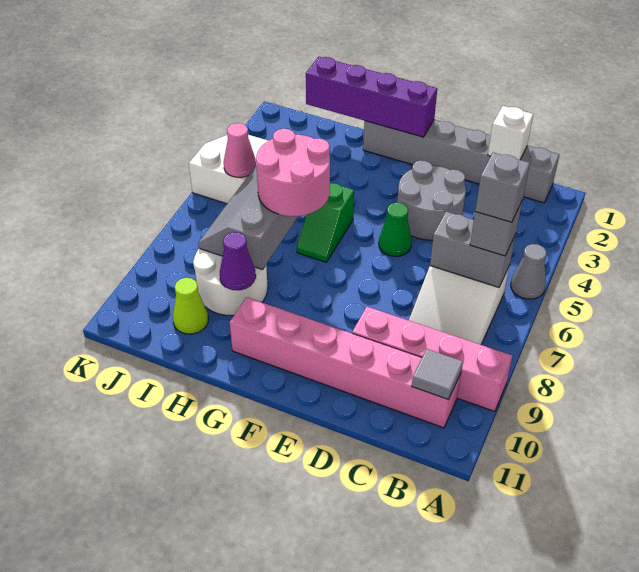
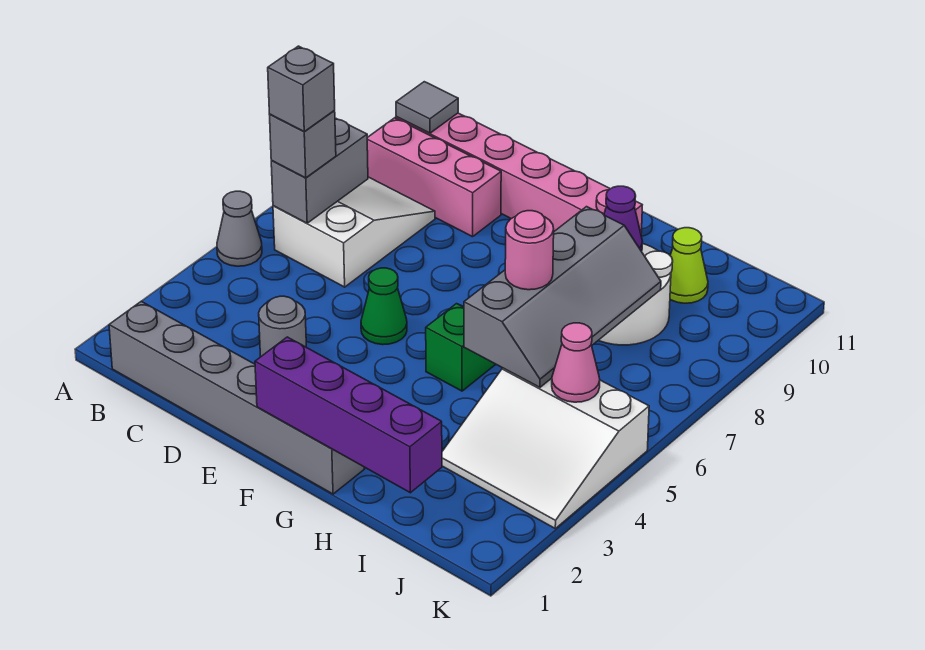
pink 1x4 brick [352,307,512,412] -> pink 1x3 brick [367,118,501,237]
grey 1x2 brick [430,212,516,287] -> grey 1x2 brick turned to [271,118,368,223]
white 1x1 brick [488,106,533,160] -> none
grey 2x2 round brick [397,160,466,240] -> grey 1x1 round brick [259,296,306,356]
pink 2x2 round brick [256,129,330,216] -> pink 1x1 round brick [505,211,554,290]

